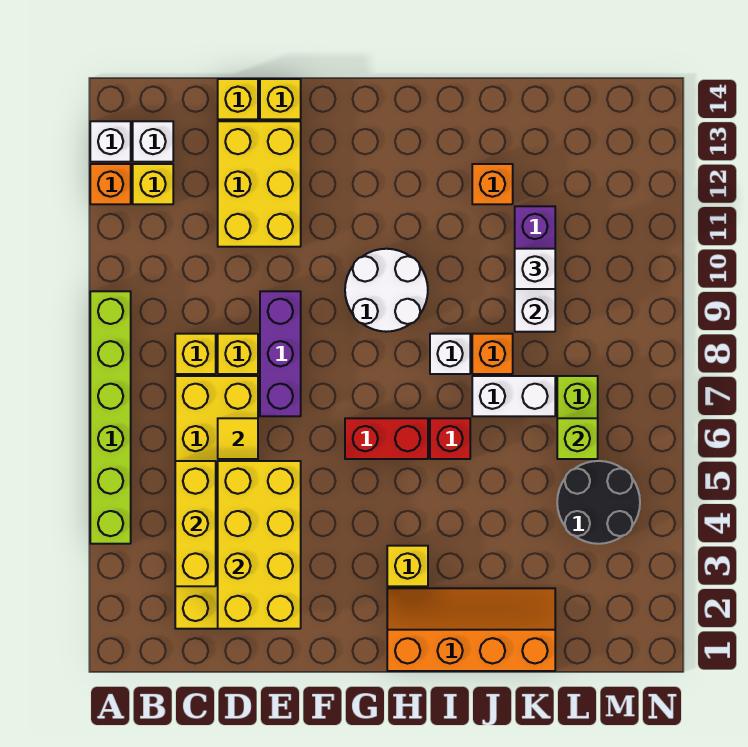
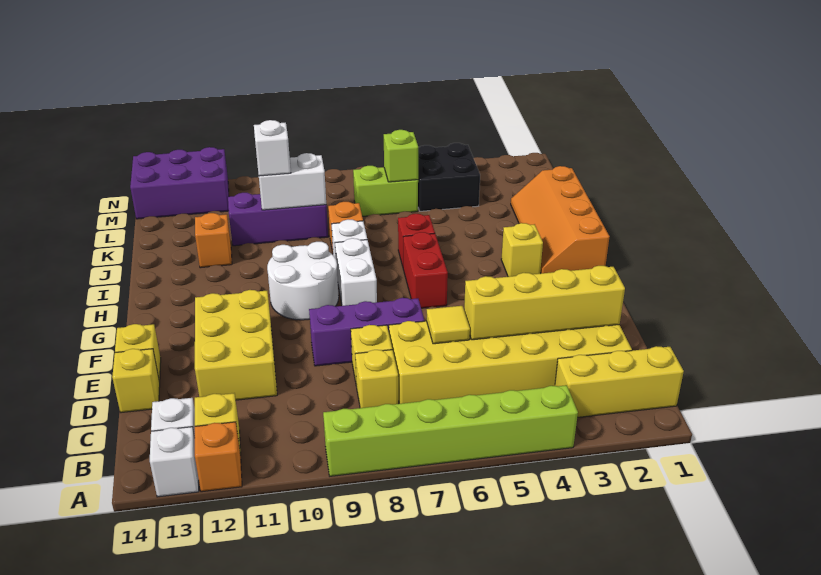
yellow 1x3 brick [175,461,216,586] -> yellow 1x3 brick moved to [555,346,684,417]
yellow 2x4 brick [218,461,301,629] -> yellow 1x4 brick [464,266,625,340]
yellow 2x3 brick [218,121,301,247] -> yellow 2x3 brick turned to [195,290,277,400]
white 1x2 brick [472,376,555,416] -> white 1x2 brick moved to [335,238,377,306]
black 2x2 round brick [557,461,640,544] -> black 2x2 brick [418,143,480,211]
none -> purple 2x3 brick [130,147,229,219]

